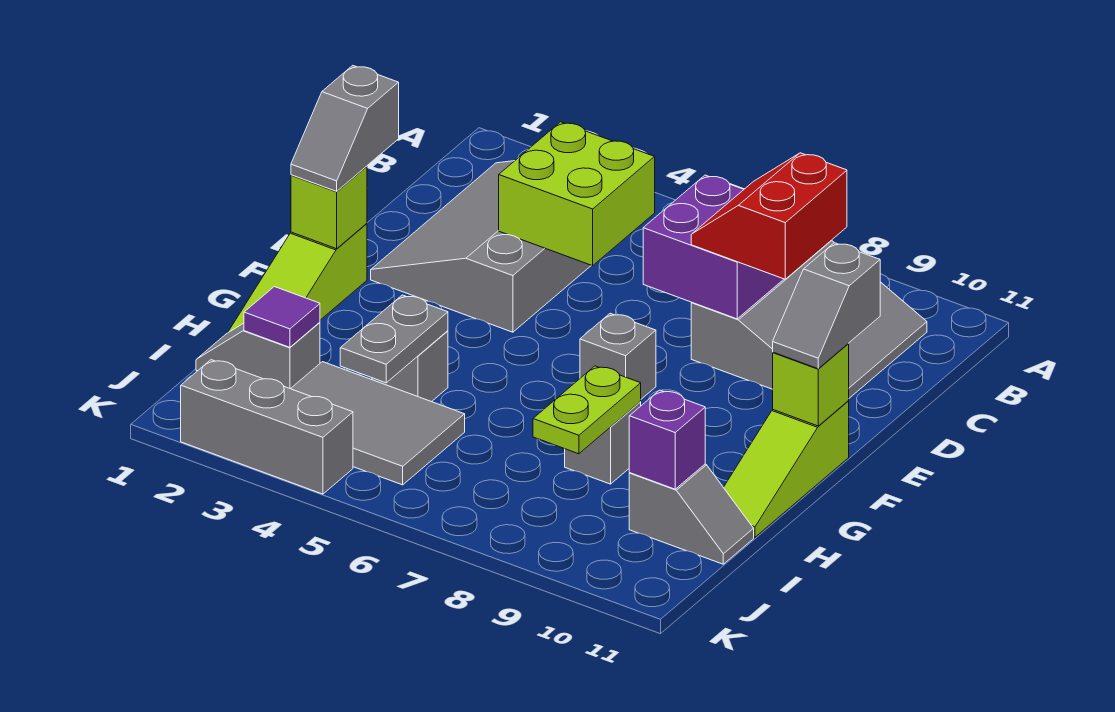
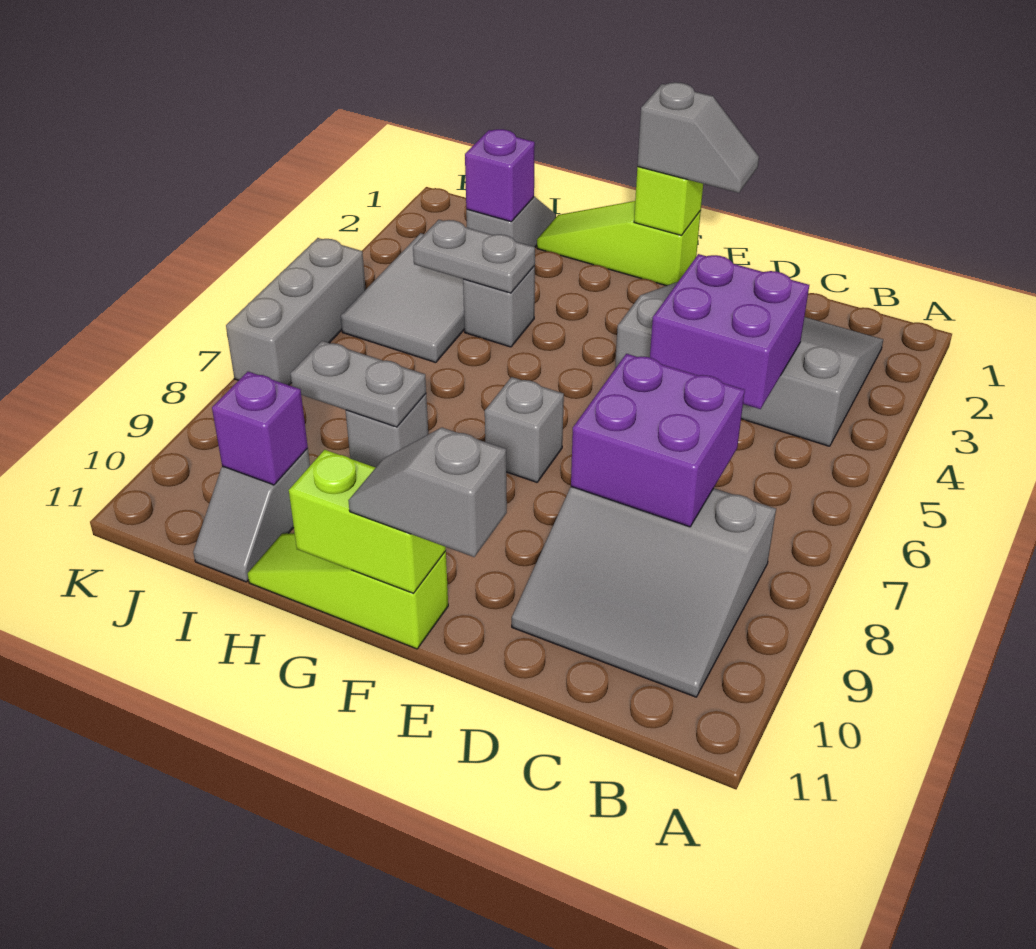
lime 2x2 brick [499,122,655,266] -> purple 2x2 brick [650,254,809,409]
red 2x2 slope [691,153,847,279] -> none
grey 1x2 slope [291,66,399,191] -> grey 1x2 slope turned to [637,82,759,193]
lime 1x1 brick [773,344,849,426] -> lime 1x2 brick [289,450,446,593]
lime 1x2 plate [533,366,641,454] -> grey 1x2 plate [290,341,426,427]
purple 1x1 tile [244,287,320,347] -> purple 1x1 brick [465,129,535,222]
grey 1x3 brick [181,360,353,494] -> grey 1x3 brick moved to [226,238,366,385]

